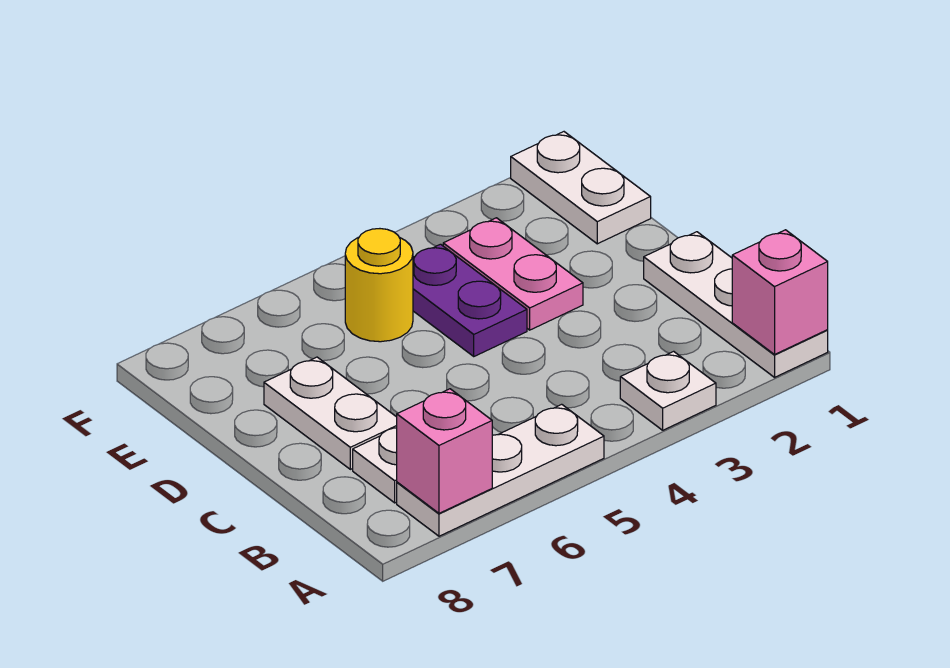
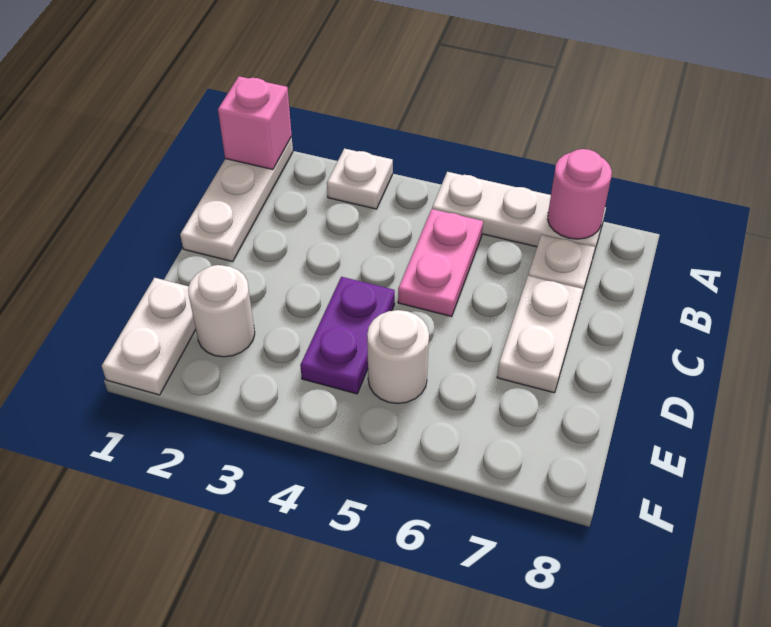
pink 1x1 brick [397,389,492,513] -> pink 1x1 round brick [548,149,612,239]
pink 1x2 plate [443,218,583,330] -> pink 1x2 plate moved to [398,209,483,317]
none -> white 1x1 round brick [188,265,255,357]
yellow 1x1 round brick [345,229,413,342] -> white 1x1 round brick [367,310,429,404]

